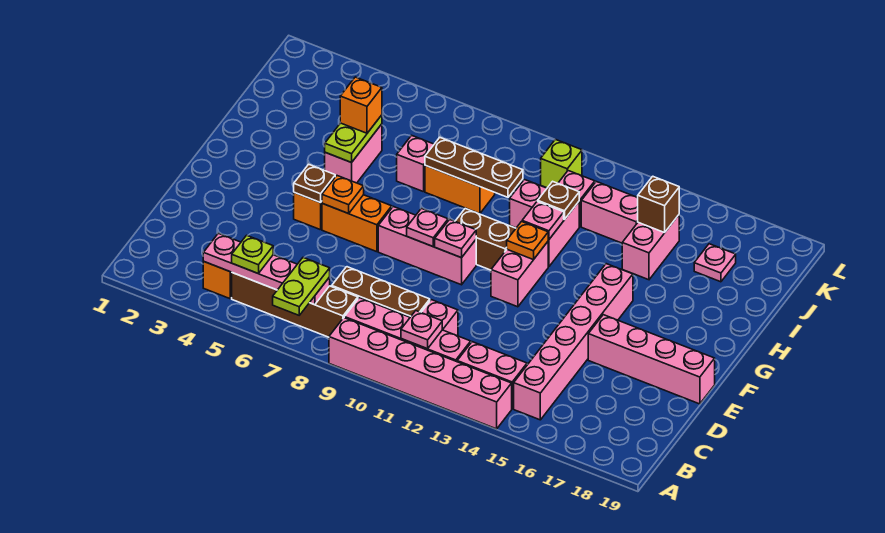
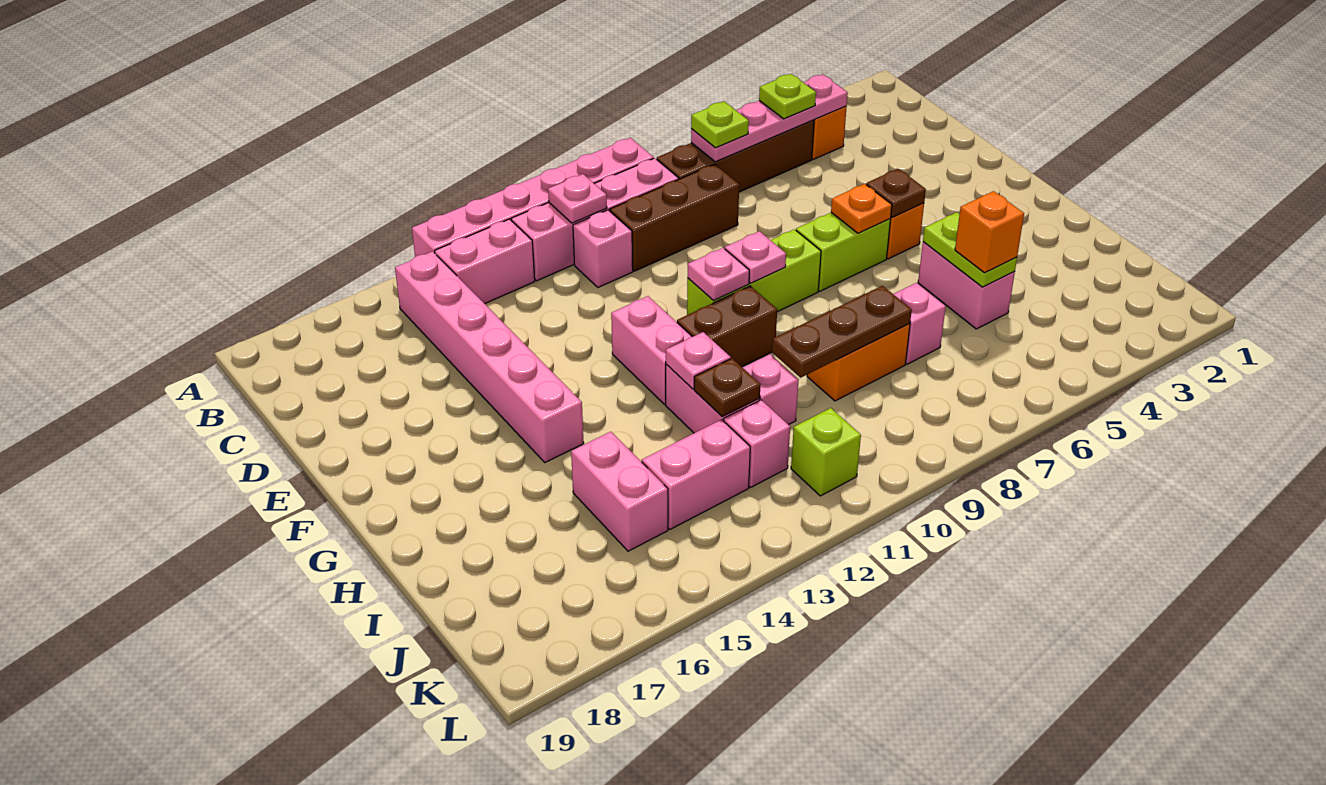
lime 1x2 plate [273,258,330,315] -> lime 1x1 plate [691,101,749,148]
pink 1x4 brick [588,315,715,404] -> none
orange 1x2 brick [322,195,392,252] -> lime 1x2 brick [796,213,890,291]
pink 1x3 brick [378,207,476,285] -> lime 1x3 brick [687,229,821,315]
orange 1x1 plate [507,222,548,260] -> none
brown 1x1 brick [638,176,679,233] -> none
pink 1x1 plate [694,244,736,282] -> none

